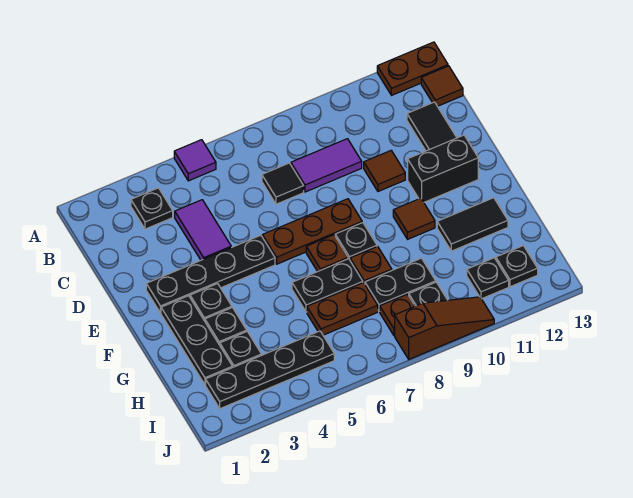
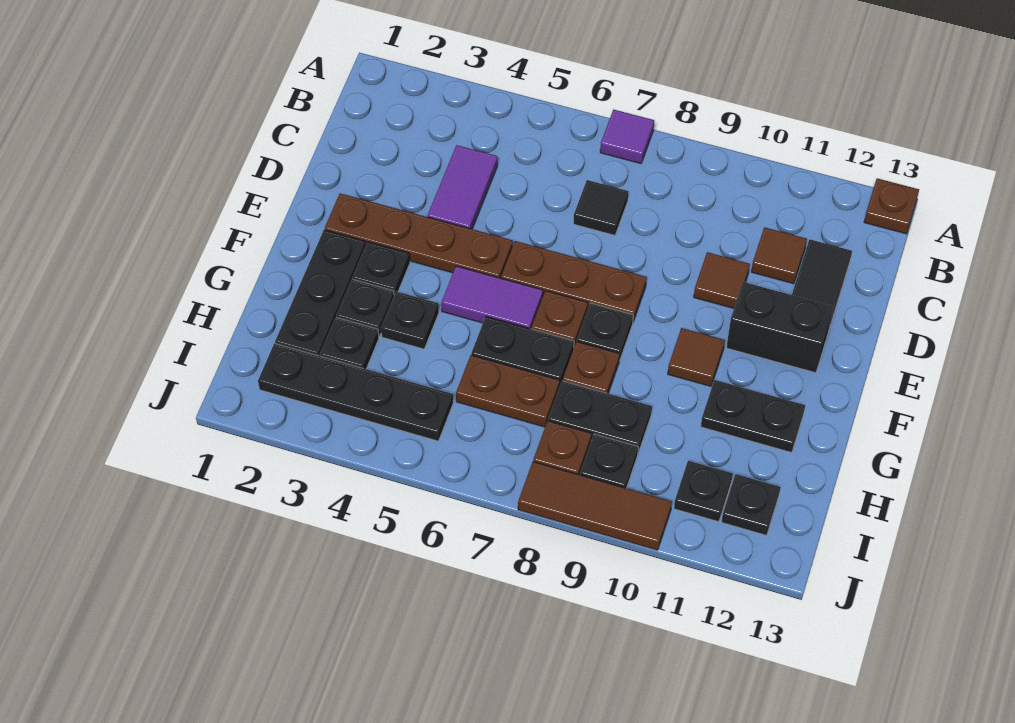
purple 1x1 tile [174,140,216,181] -> purple 1x1 tile moved to [600,109,654,164]
brown 1x2 plate [377,42,448,95] -> brown 1x1 plate [864,178,919,234]
black 1x1 plate [131,188,173,229] -> black 1x1 plate moved to [381,292,439,349]
brown 1x1 tile [421,66,463,106] -> brown 1x1 tile moved to [751,227,807,284]
purple 1x2 tile [291,139,362,192] -> purple 1x2 tile moved to [441,266,543,329]
black 1x4 plate [146,235,275,313] -> brown 1x4 plate [325,193,513,278]
black 1x2 tile [437,198,508,251] -> black 1x2 plate [701,380,805,453]
brown 1x3 slope [395,297,494,359] -> brown 1x3 tile [518,462,672,550]

